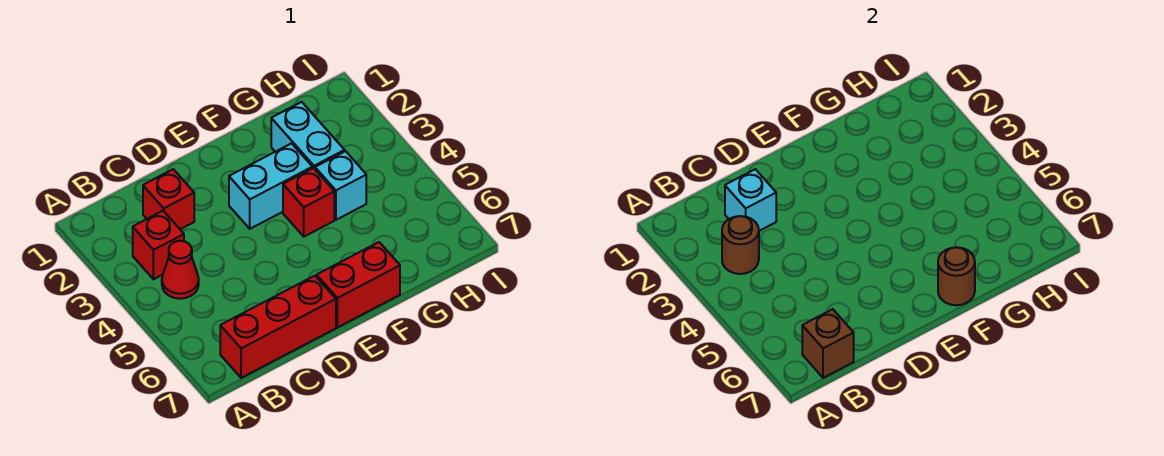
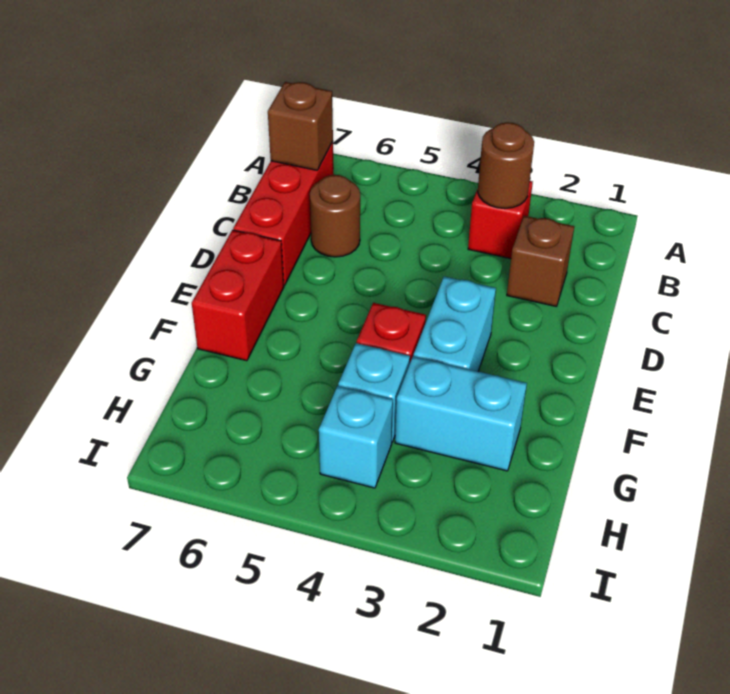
red 1x1 cone [162,241,199,299] -> none
red 1x1 brick [143,169,194,229] -> brown 1x1 brick [507,216,574,307]
cyan 1x1 brick [725,169,776,231] -> cyan 1x1 brick moved to [319,386,393,488]
brown 1x1 round brick [938,247,975,305] -> brown 1x1 round brick moved to [310,175,360,257]

